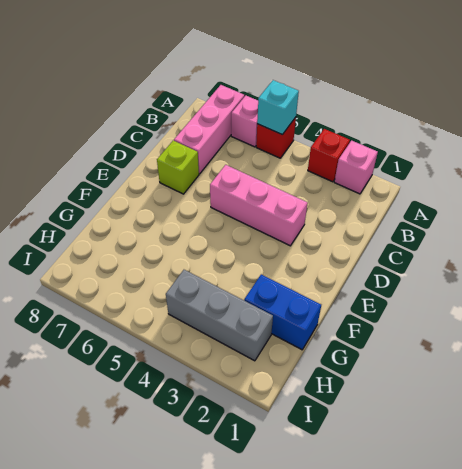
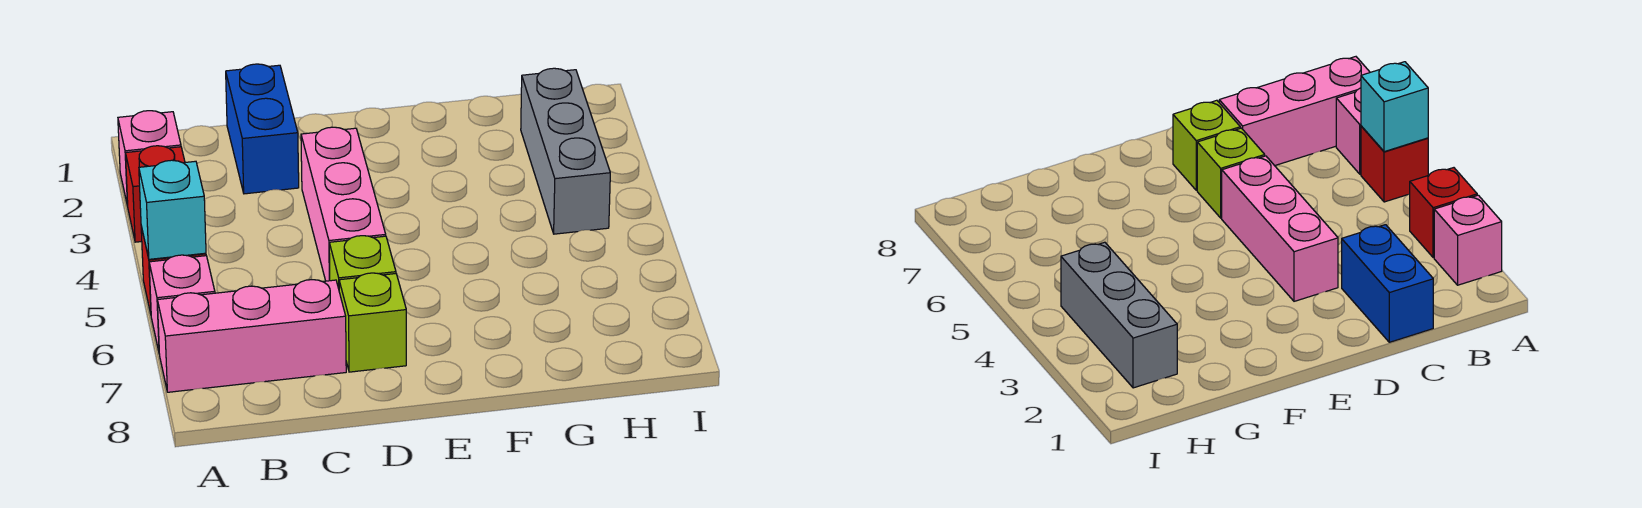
none -> lime 1x1 brick [329,236,396,288]
blue 1x2 brick [244,275,321,350] -> blue 1x2 brick moved to [226,64,299,194]

